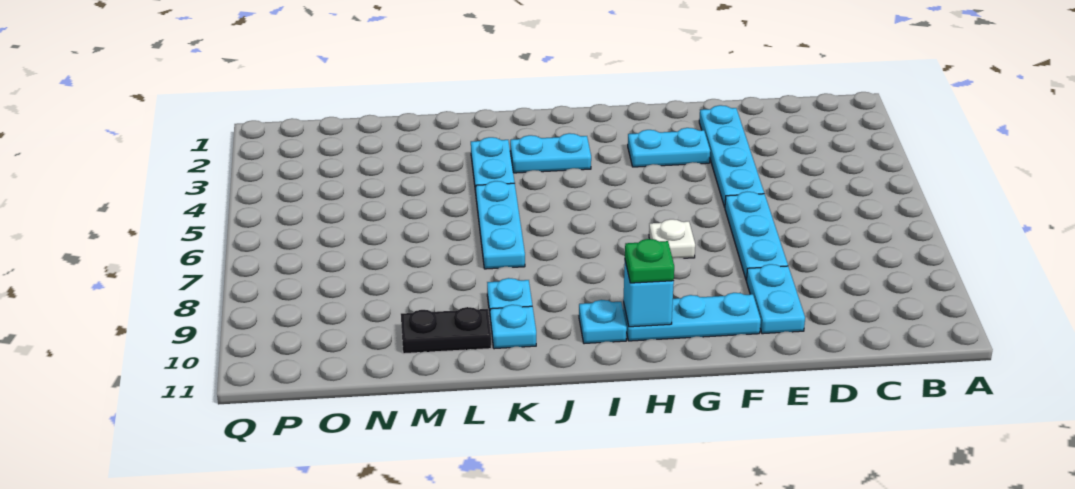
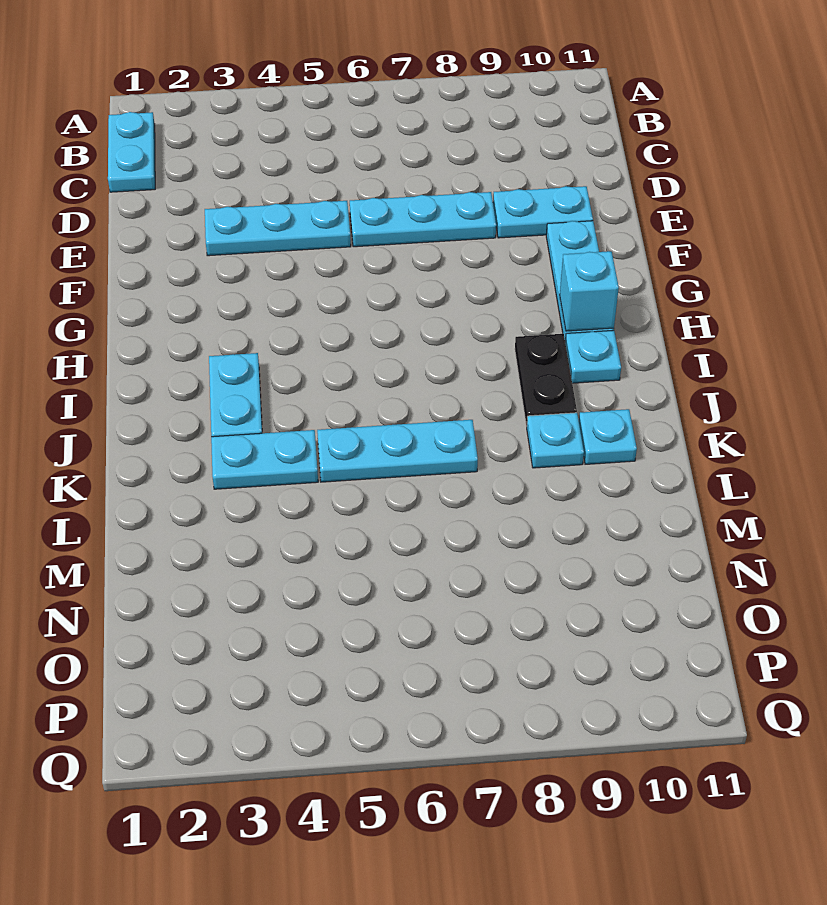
cyan 1x4 plate [699,105,764,207] -> cyan 1x3 plate [205,201,351,256]
cyan 1x2 plate [628,128,710,167] -> cyan 1x2 plate moved to [108,112,155,192]
white 1x1 plate [649,219,695,258] -> none
green 1x1 plate [625,239,674,283] -> none
black 1x2 plate [401,307,491,354] -> black 1x2 plate moved to [515,334,577,426]

